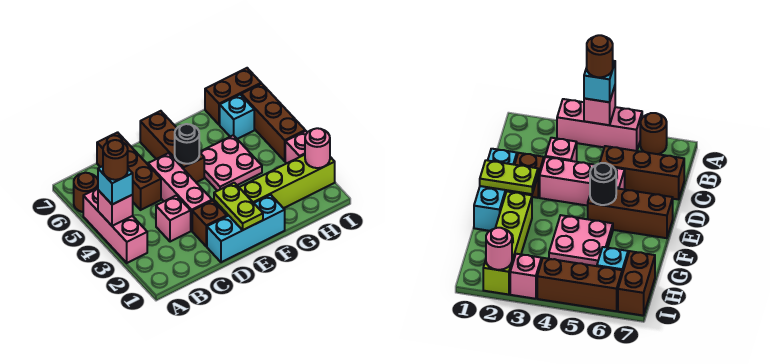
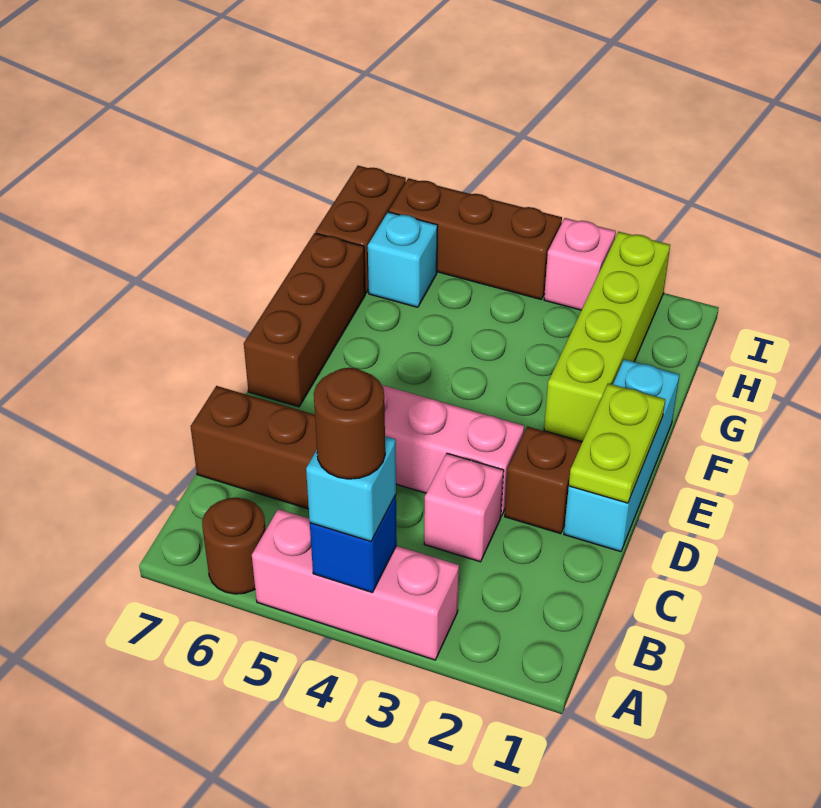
pink 1x1 brick [98,190,133,226] -> blue 1x1 brick [310,495,397,593]
lime 1x2 plate [214,183,263,230] -> lime 1x2 plate turned to [569,384,665,503]
brown 1x3 brick [140,111,204,182] -> brown 1x3 brick turned to [244,233,365,407]
black 1x1 round brick [175,124,199,164] -> none
pink 2x2 plate [200,135,262,191] -> none
pink 1x1 round brick [305,128,330,168] -> none

